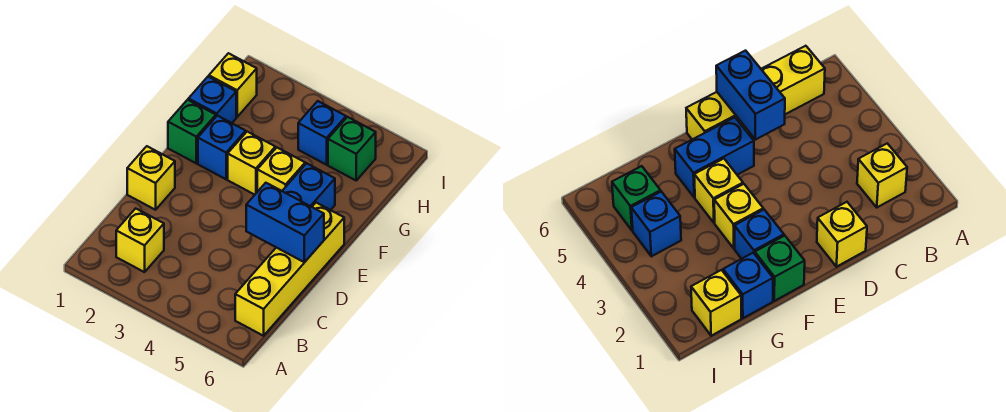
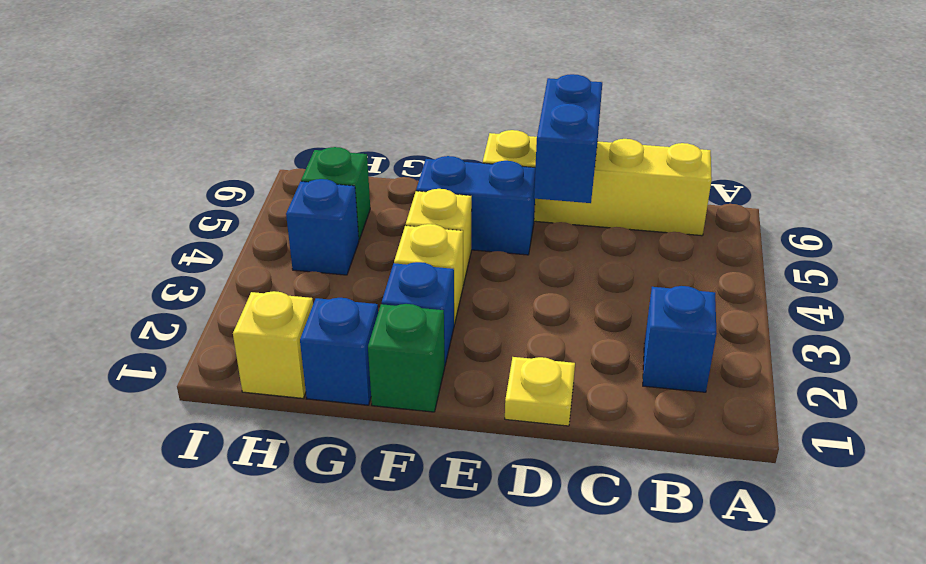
yellow 1x1 brick [116,208,164,272] -> blue 1x1 brick [643,286,717,392]
yellow 1x1 brick [127,146,175,210] -> yellow 1x1 plate [505,357,575,426]

